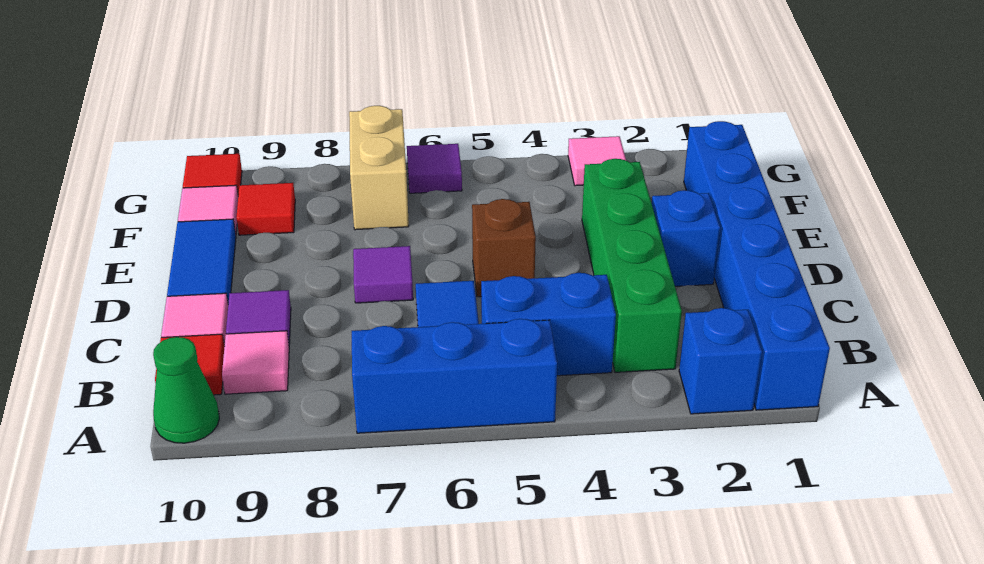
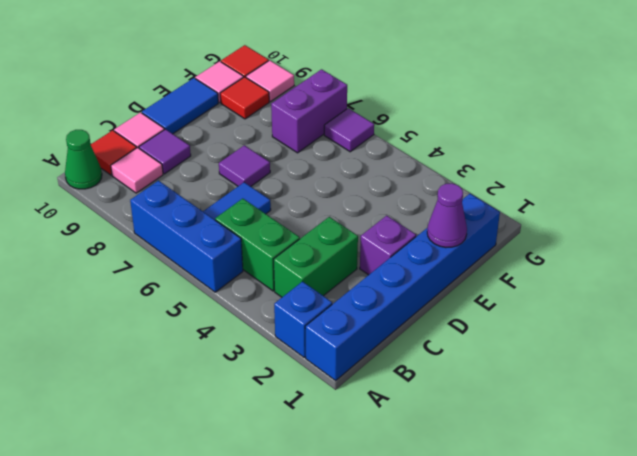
green 1x4 brick [582,159,682,372] -> green 1x2 brick [274,217,358,297]
blue 1x2 brick [481,273,616,376] -> green 1x2 brick [215,199,300,291]
blue 1x1 brick [652,190,720,286] -> purple 1x1 brick [360,216,416,275]
brown 1x1 brick [472,199,536,297] -> none
none -> purple 1x1 cone [427,183,467,248]
tan 1x2 brick [349,106,409,230] -> purple 1x2 brick [271,69,347,153]
pink 1x1 tile [568,136,626,186] -> pink 1x1 tile moved to [246,60,294,102]

